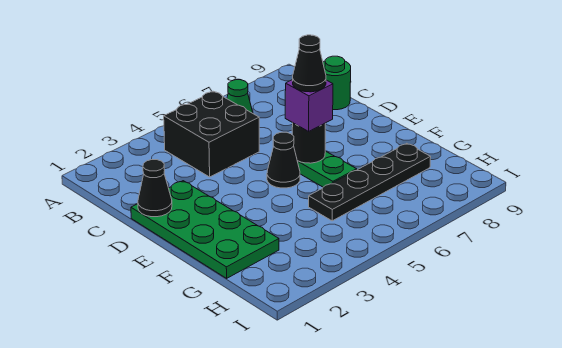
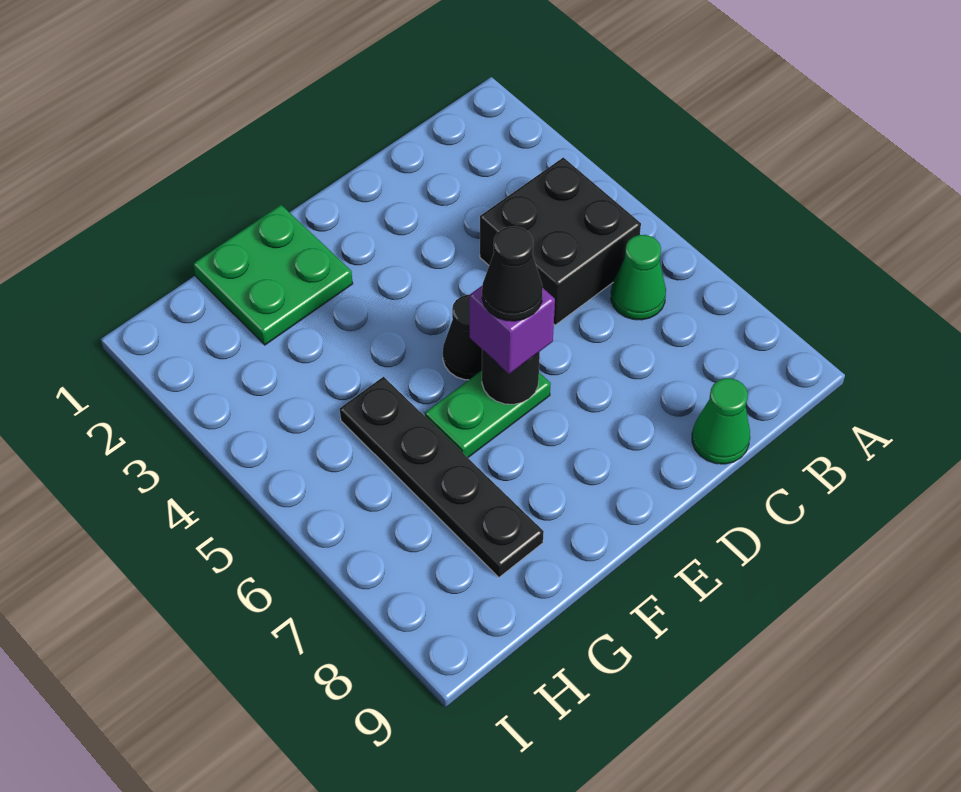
green 1x1 round brick [323,56,351,110] -> green 1x1 cone [692,378,750,464]
green 2x4 plate [131,181,279,278] -> green 2x2 plate [193,205,353,345]
black 1x1 cone [138,160,172,217] -> none

